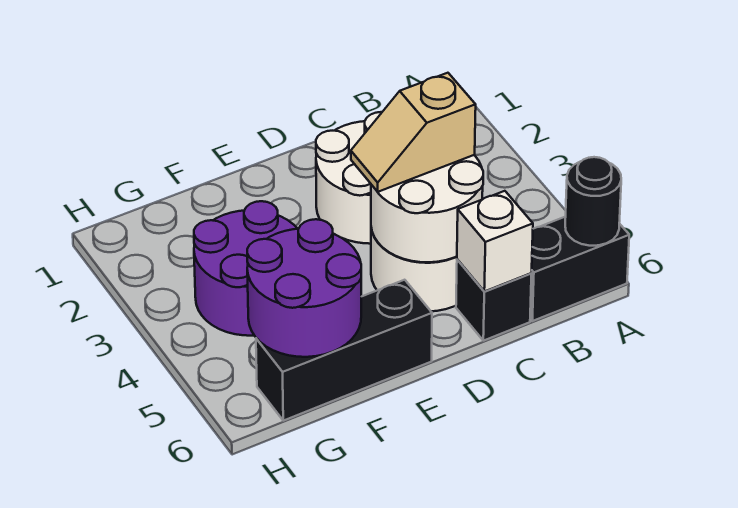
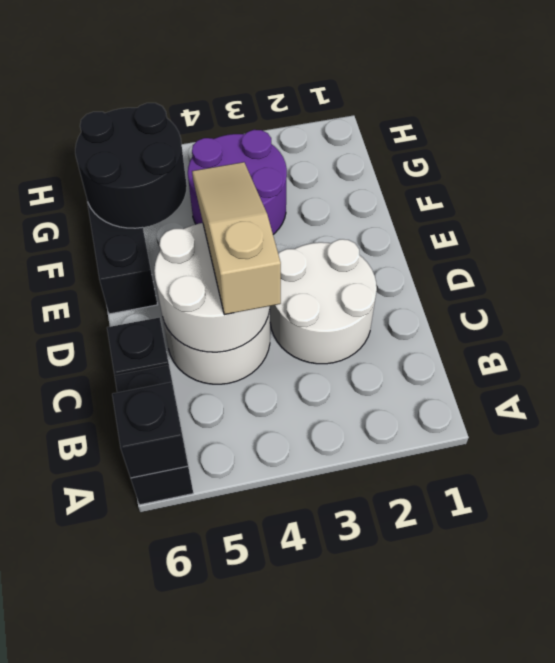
black 1x1 round brick [565,157,621,246] -> black 1x1 brick [112,382,188,478]
tan 1x2 slope [351,73,476,192] -> tan 1x3 slope [192,162,281,315]
white 1x1 brick [457,191,533,291] -> none
purple 2x2 round brick [247,219,361,357] -> black 2x2 round brick [75,103,187,228]

